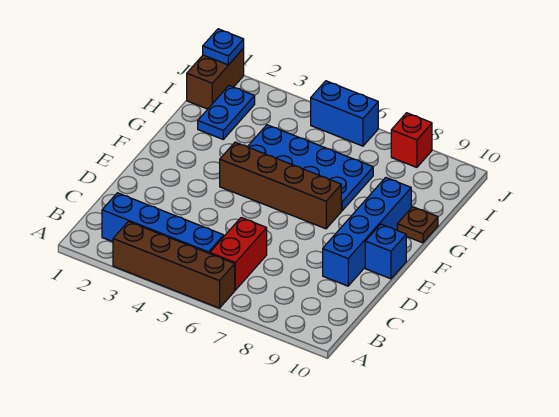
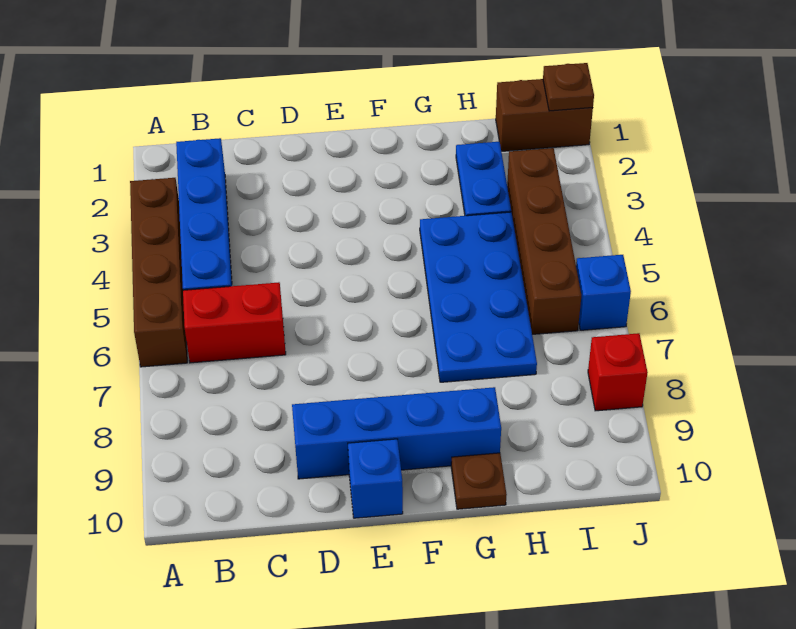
brown 1x4 brick [220,142,341,229] -> brown 1x4 brick moved to [507,148,581,334]
blue 1x2 plate [198,86,255,139] -> blue 1x2 plate turned to [456,142,511,216]
blue 1x1 plate [203,29,244,65] -> brown 1x1 plate [543,63,594,111]
blue 1x2 brick [311,81,378,146] -> blue 1x1 brick [576,255,631,330]

